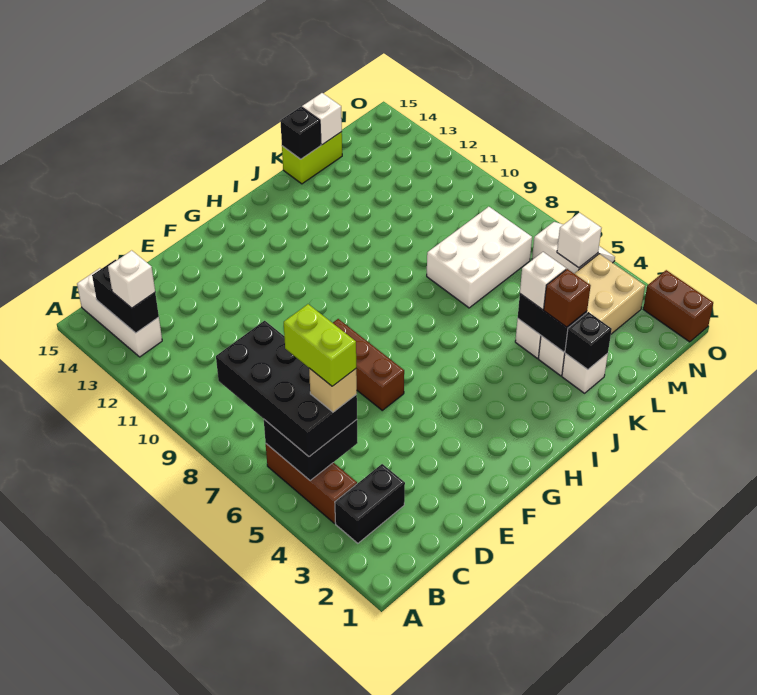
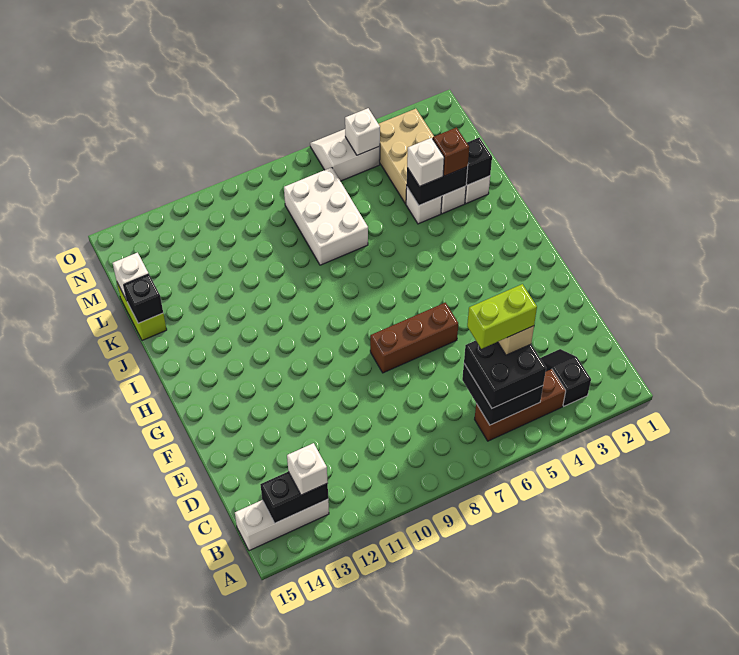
black 1x2 brick [335,464,405,543] -> black 1x2 slope [540,349,591,406]
black 2x4 brick [216,321,357,457] -> black 2x2 brick [464,341,546,408]
brown 1x2 brick [643,270,713,342] -> none

